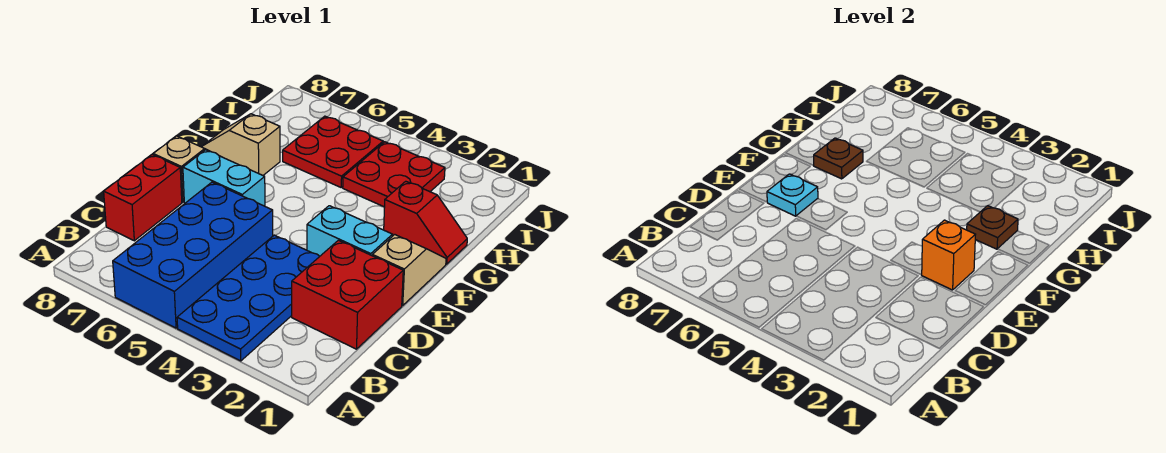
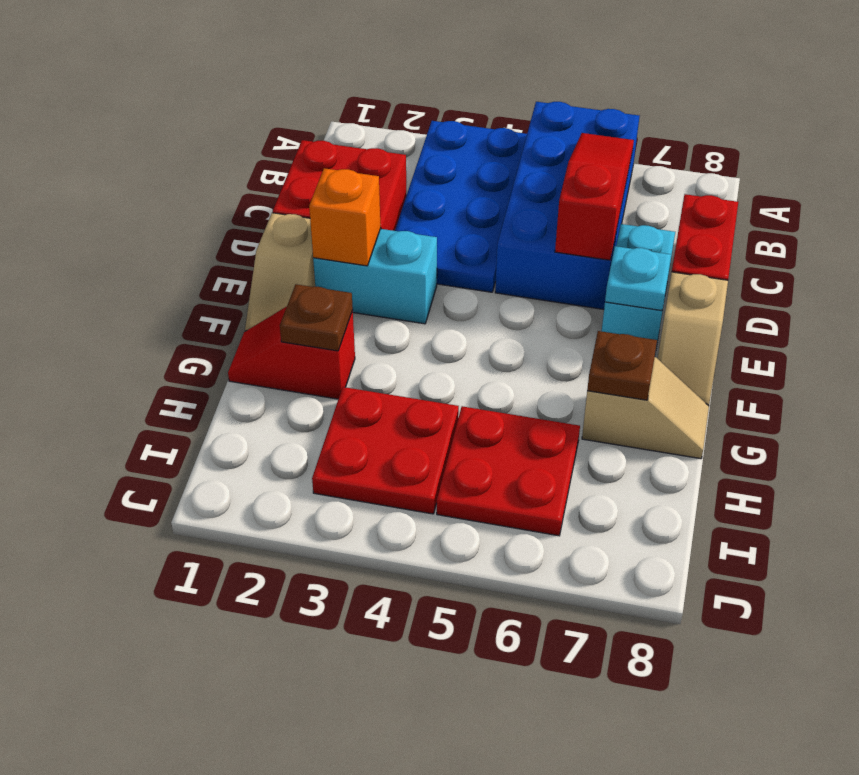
none -> red 1x3 slope [555,133,634,260]
cyan 1x2 brick [183,150,265,206] -> cyan 1x2 brick turned to [602,224,675,354]

